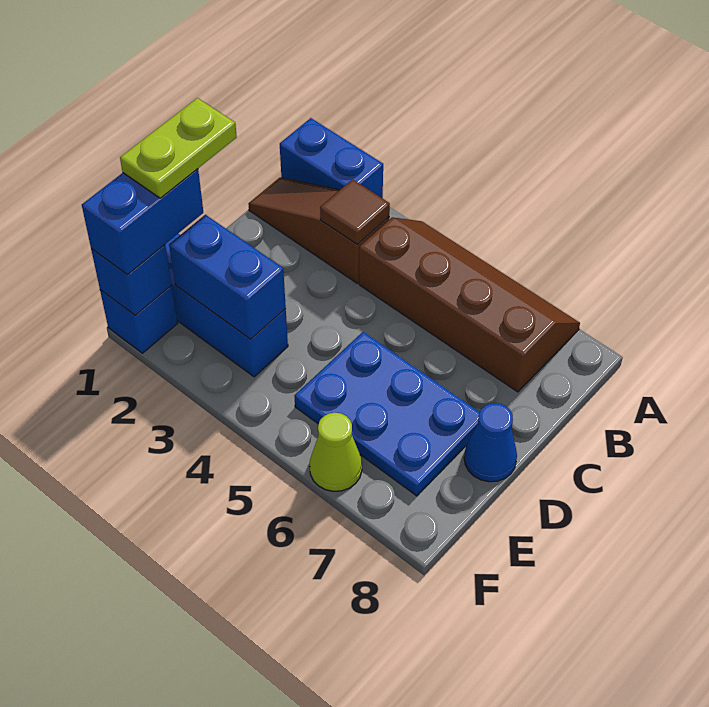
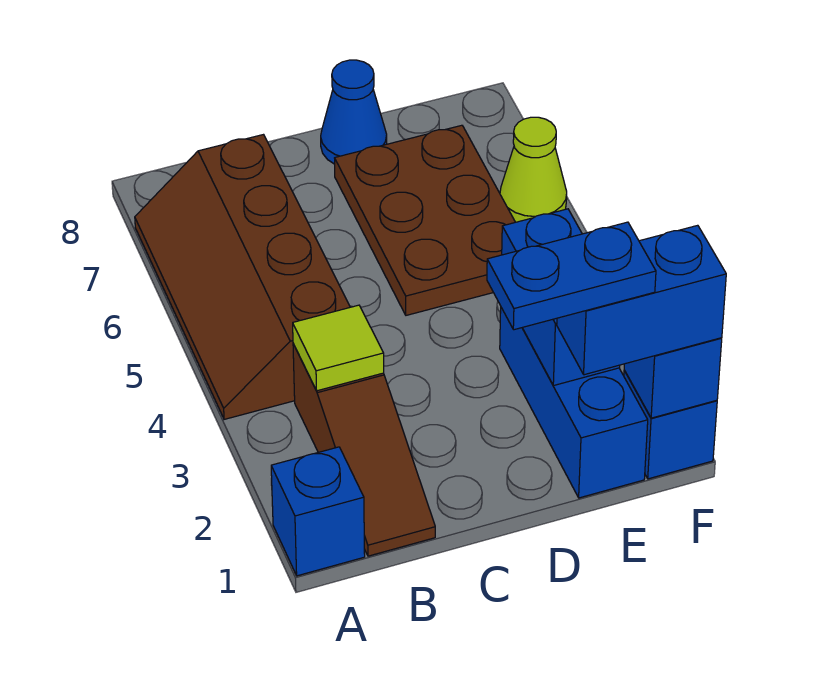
blue 1x2 brick [280,118,383,198] -> blue 1x1 brick [271,447,365,576]
brown 1x1 tile [320,179,390,244] -> lime 1x1 tile [293,305,384,391]
lime 1x2 plate [120,98,237,198] -> blue 1x2 plate [487,222,656,330]
blue 2x3 plate [295,332,480,496] -> brown 2x3 plate [335,125,515,315]

